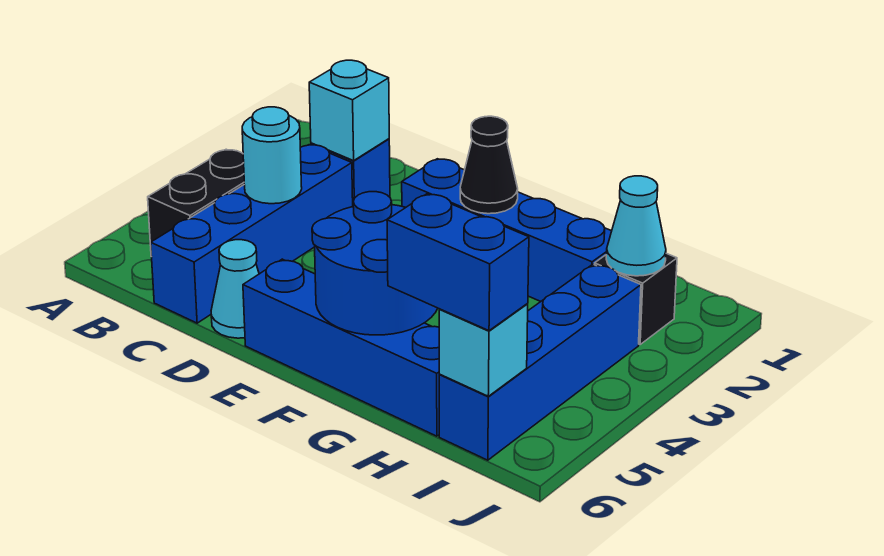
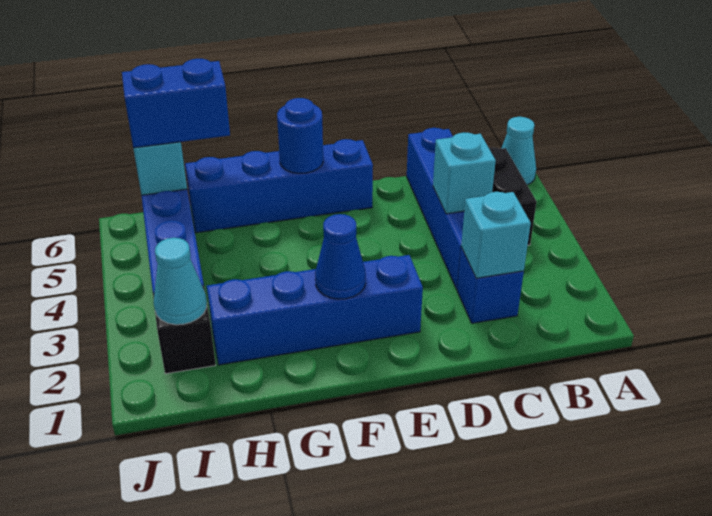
cyan 1x1 round brick [242,107,302,204] -> cyan 1x1 brick [433,132,496,214]
cyan 1x1 cone [211,240,259,338] -> cyan 1x1 cone moved to [501,117,536,185]
black 1x1 cone [460,116,518,214] -> blue 1x1 cone [315,214,366,299]
blue 2x2 round brick [312,192,438,335] -> blue 1x1 round brick [277,98,323,173]

